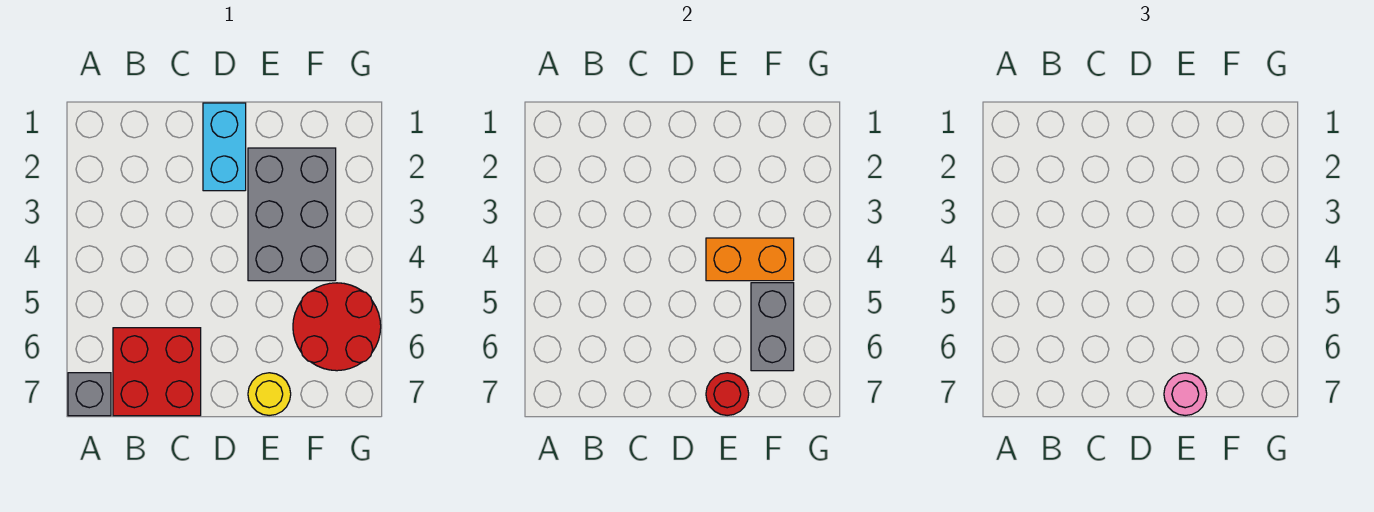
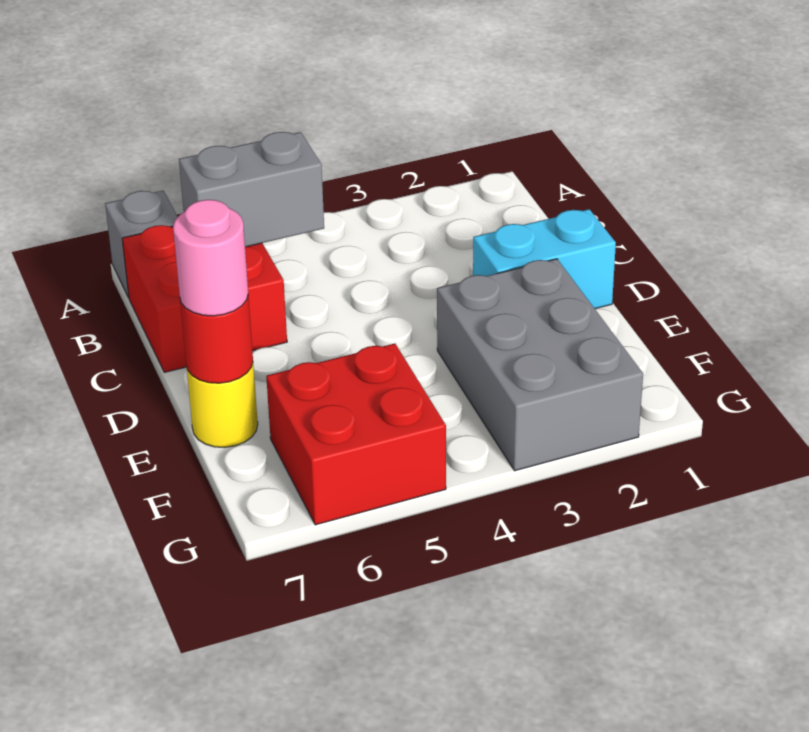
grey 2x3 brick [248,148,336,281] -> grey 2x3 brick turned to [437,259,643,471]
orange 1x2 brick [706,238,794,281] -> none
red 2x2 round brick [293,283,381,371] -> red 2x2 brick [266,344,446,525]
grey 1x2 brick [751,283,794,371] -> grey 1x2 brick moved to [179,132,324,247]

